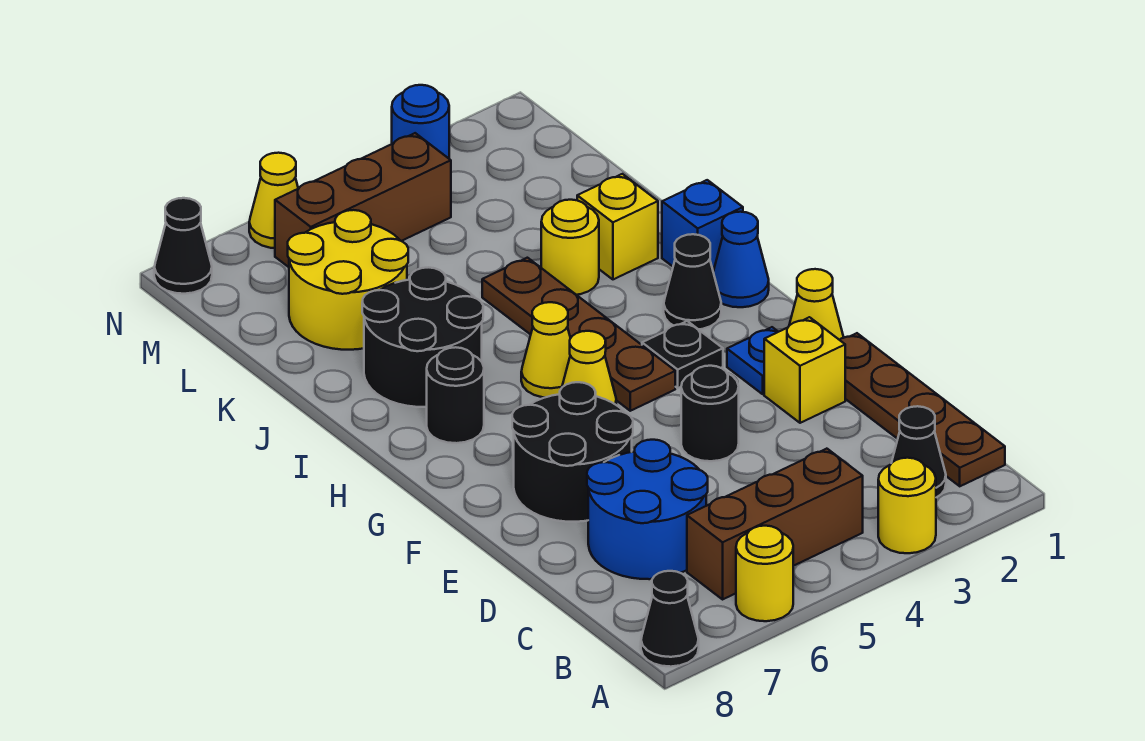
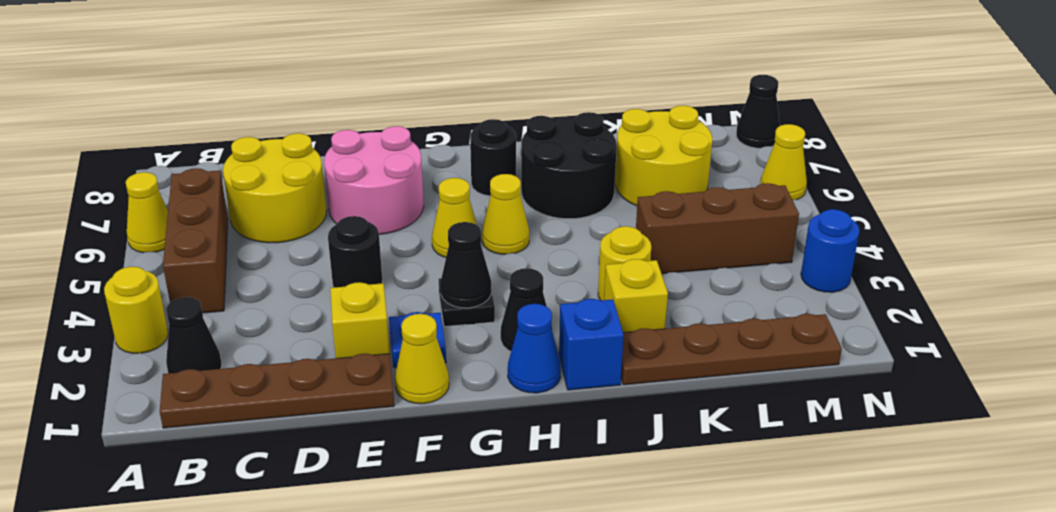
yellow 1x1 round brick [736,526,793,621] -> yellow 1x1 cone [126,172,168,253]
black 1x1 cone [641,571,699,667] -> black 1x1 cone moved to [440,222,491,308]
blue 2x2 round brick [587,440,708,579] -> yellow 2x2 round brick [223,133,327,243]
black 2x2 round brick [512,382,633,522] -> pink 2x2 round brick [324,126,424,234]
brown 1x4 plate [482,258,675,411] -> brown 1x4 plate moved to [621,314,842,385]
brown 1x3 brick [275,133,451,267] -> brown 1x3 brick turned to [636,183,799,274]

